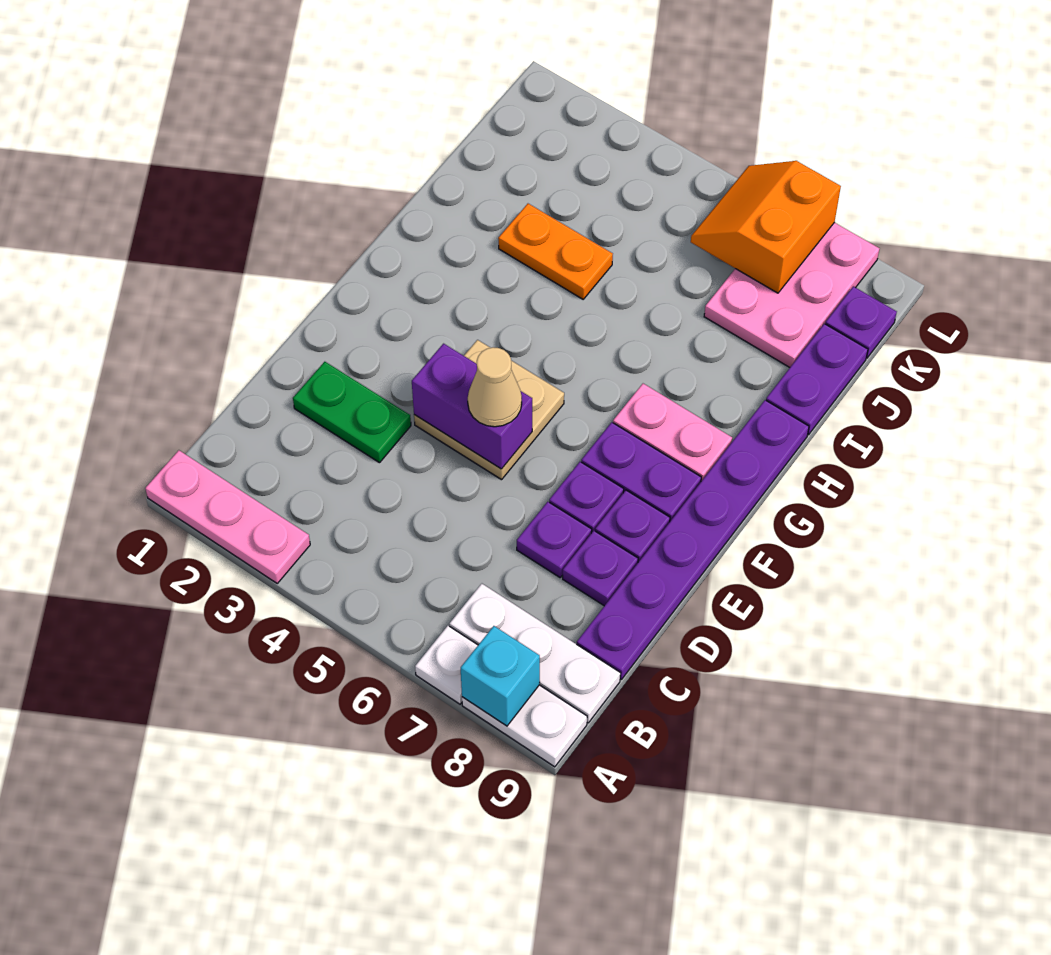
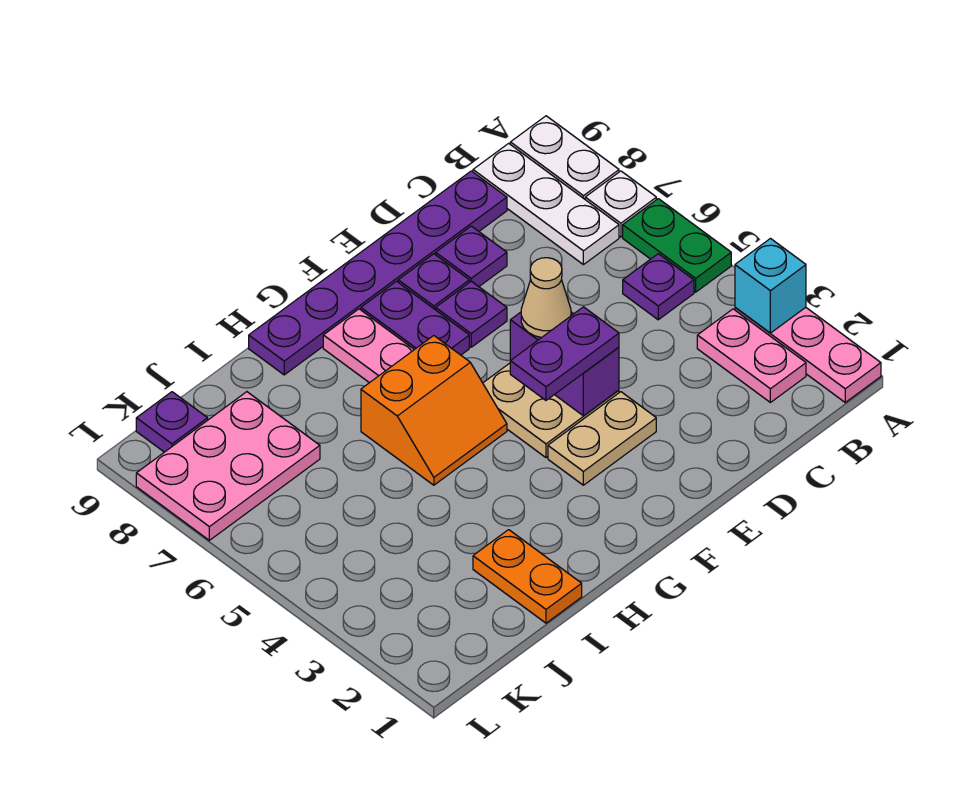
cyan 1x1 brick [461,626,540,726] -> cyan 1x1 brick moved to [735,239,806,333]
none -> pink 1x2 plate [697,309,806,402]
green 1x2 plate [293,362,411,463] -> green 1x2 plate moved to [623,199,731,292]
purple 1x1 plate [517,502,592,577] -> purple 1x1 plate moved to [623,254,694,320]
none -> tan 1x2 plate [548,392,656,485]
orange 1x2 plate [498,204,613,299] -> orange 1x2 plate moved to [473,530,582,623]
purple 1x2 plate [766,324,868,435] -> purple 1x2 plate moved to [510,307,619,400]
orange 2x2 slope [691,161,841,293] -> orange 2x2 slope moved to [361,336,507,485]

